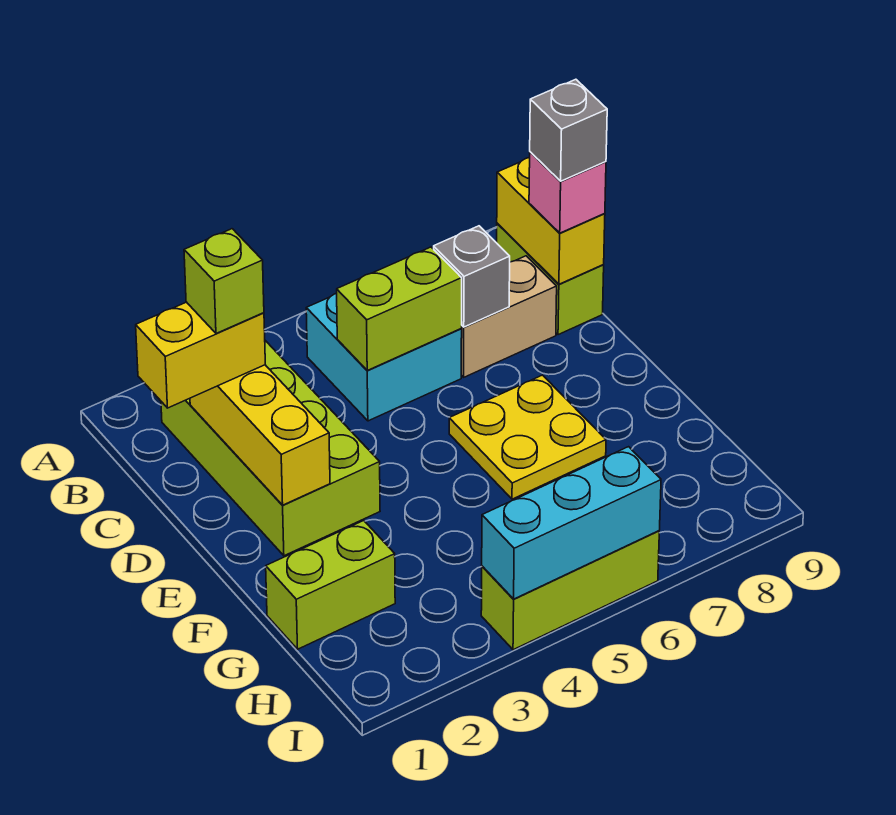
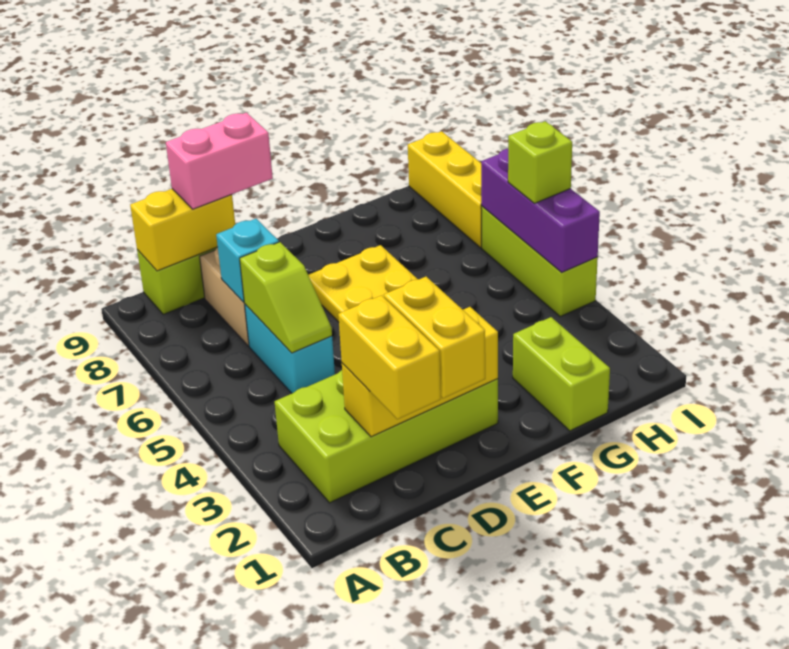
cyan 2x2 brick [306,293,462,421] -> cyan 1x2 brick [245,304,335,393]
lime 1x1 brick [184,229,264,333] -> lime 1x1 brick moved to [508,121,572,203]
lime 1x2 brick [337,247,462,370] -> lime 1x2 slope [240,242,332,353]
grey 1x1 brick [434,226,510,327] -> cyan 1x1 brick [216,219,279,302]
pink 1x1 brick [529,152,606,233] -> pink 1x2 brick [166,113,273,209]
grey 1x1 brick [530,79,607,181] -> none
none -> yellow 1x2 brick [384,277,485,398]
cyan 1x3 brick [482,447,661,599] -> purple 1x3 brick [481,149,600,273]
none -> yellow 1x3 brick [408,131,482,248]

